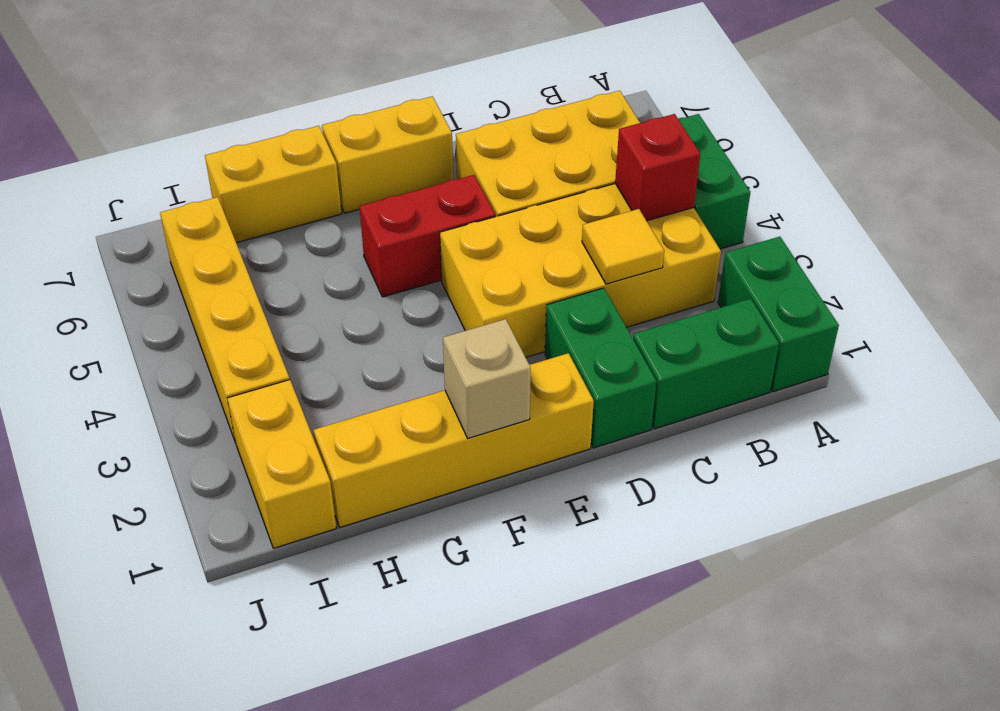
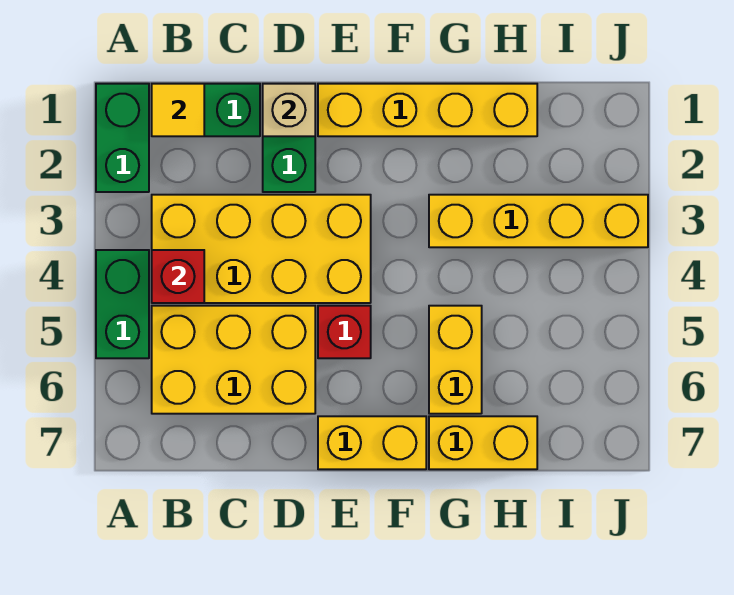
yellow 1x1 tile [582,209,664,284] -> yellow 1x1 tile moved to [152,84,204,136]
red 1x2 brick [359,175,495,297] -> red 1x1 brick [318,306,371,358]
tan 1x1 brick [443,319,531,438] -> tan 1x1 brick moved to [263,84,315,136]
yellow 1x2 brick [227,380,336,548] -> yellow 1x2 brick moved to [429,306,482,414]
yellow 1x4 brick [160,197,290,443] -> yellow 1x4 brick turned to [429,195,648,247]

